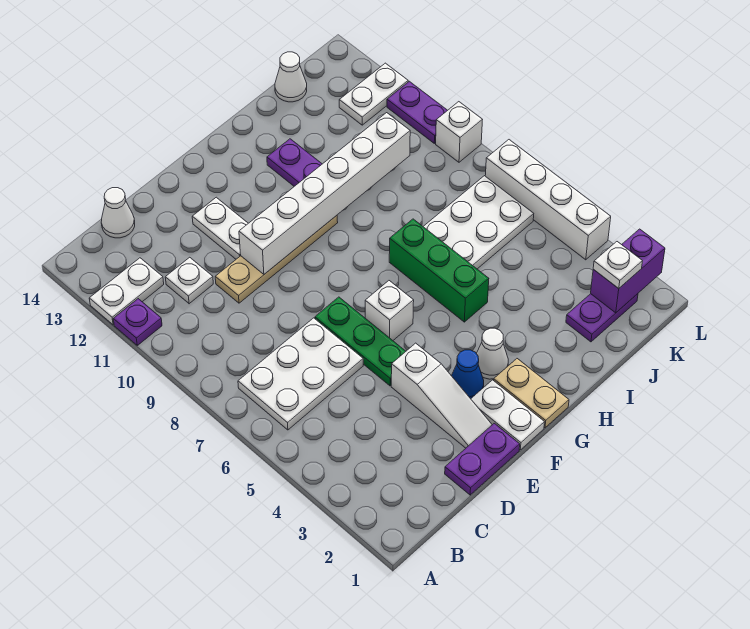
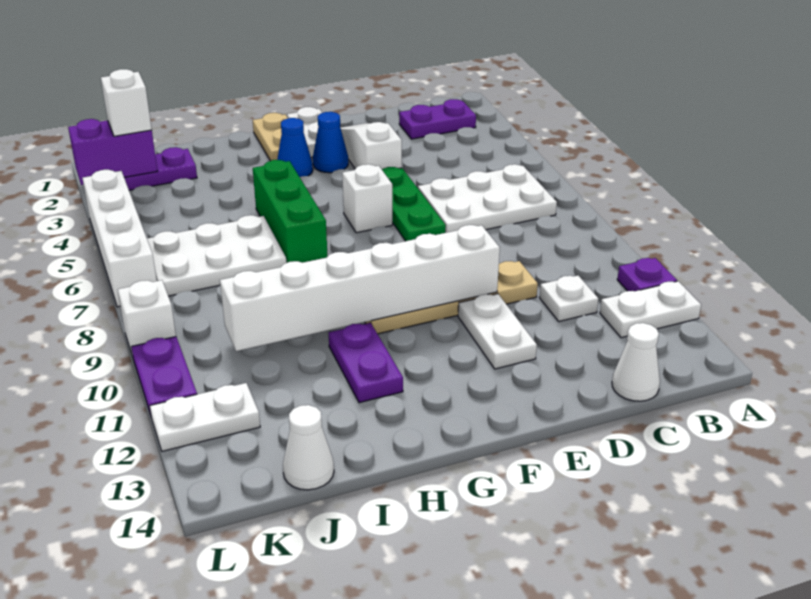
purple 1x2 plate [445,423,520,495] -> purple 1x2 plate moved to [399,99,476,139]
white 1x1 cone [477,328,508,379] -> blue 1x1 cone [277,118,313,177]
white 1x1 plate [593,242,642,288] -> white 1x1 brick [101,69,152,136]

